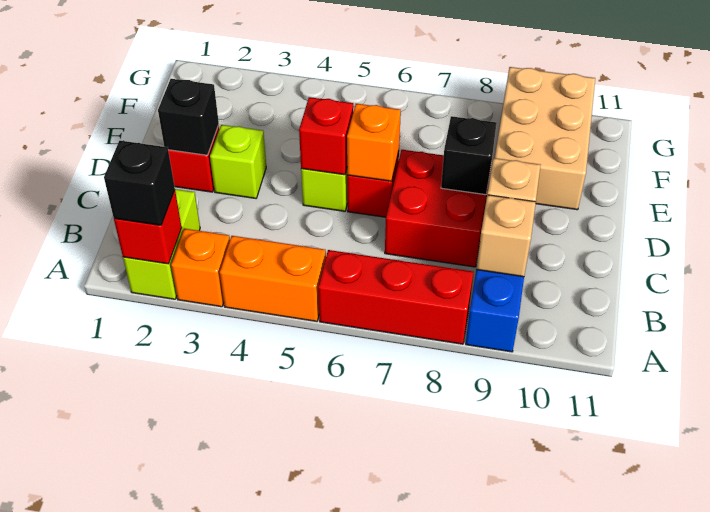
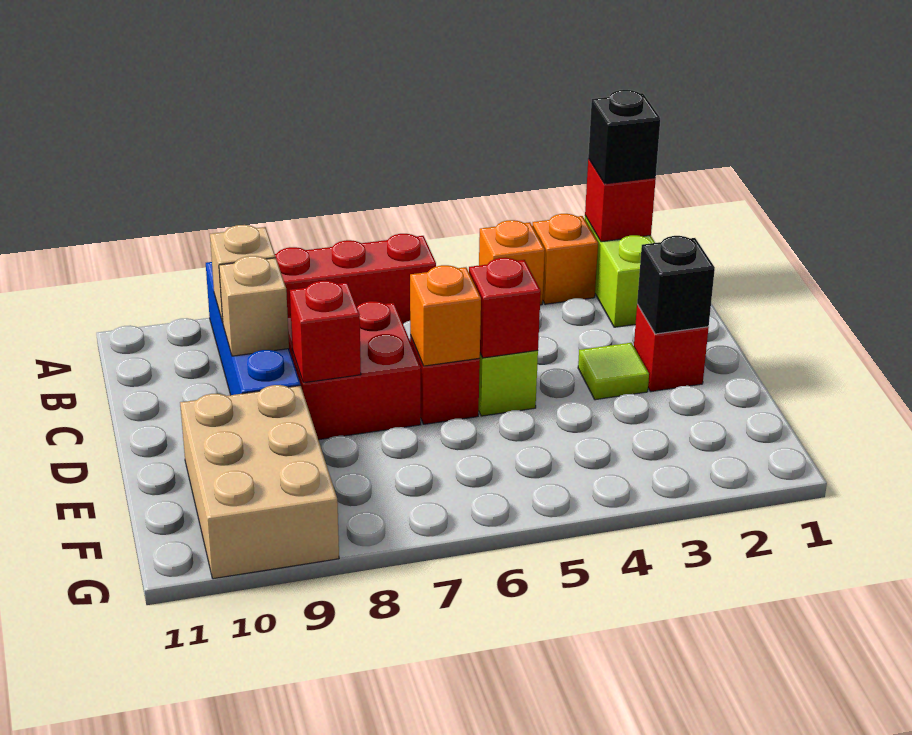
orange 1x2 brick [220,236,326,321] -> orange 1x1 brick [479,220,545,305]
lime 1x1 brick [210,125,266,198] -> lime 1x1 tile [578,343,649,400]
black 1x1 brick [441,116,497,195] -> red 1x1 brick [290,281,361,383]

